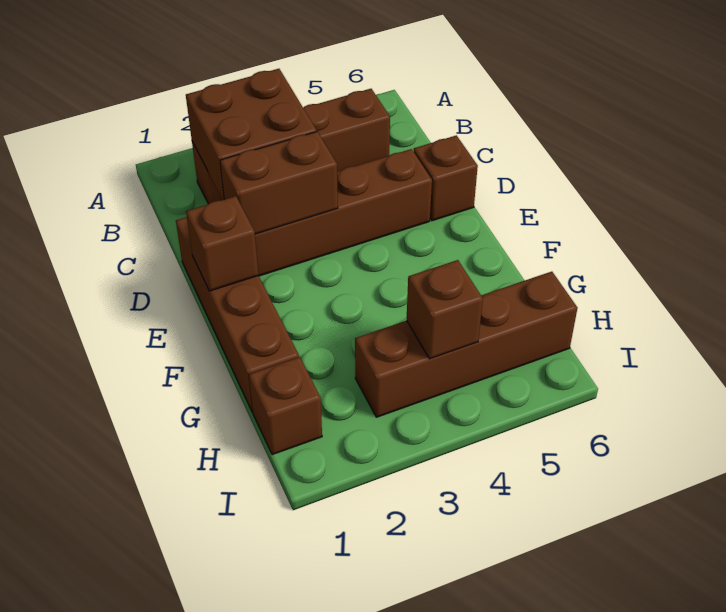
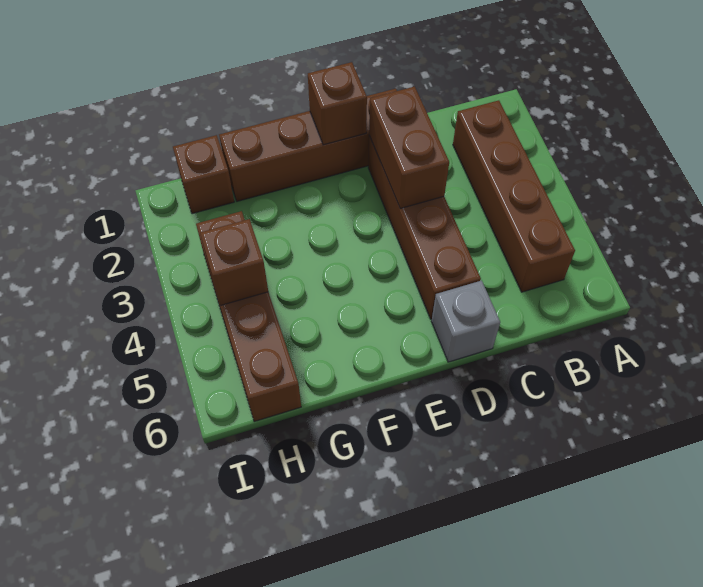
brown 2x2 brick [186,69,317,200] -> none
brown 1x1 brick [414,135,478,221] -> grey 1x1 brick [431,281,500,362]

